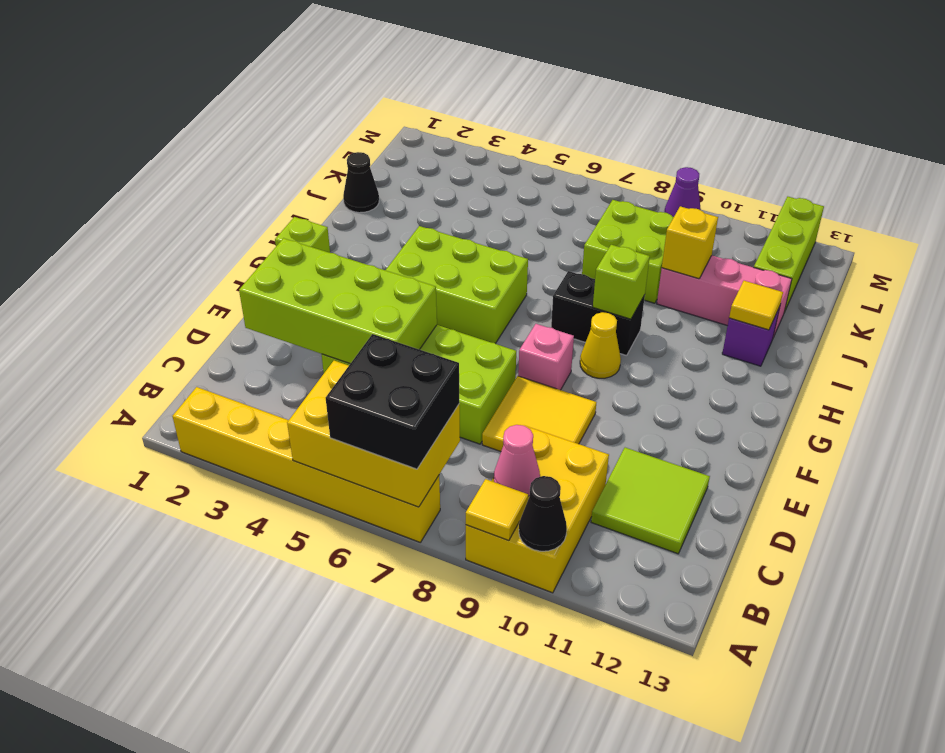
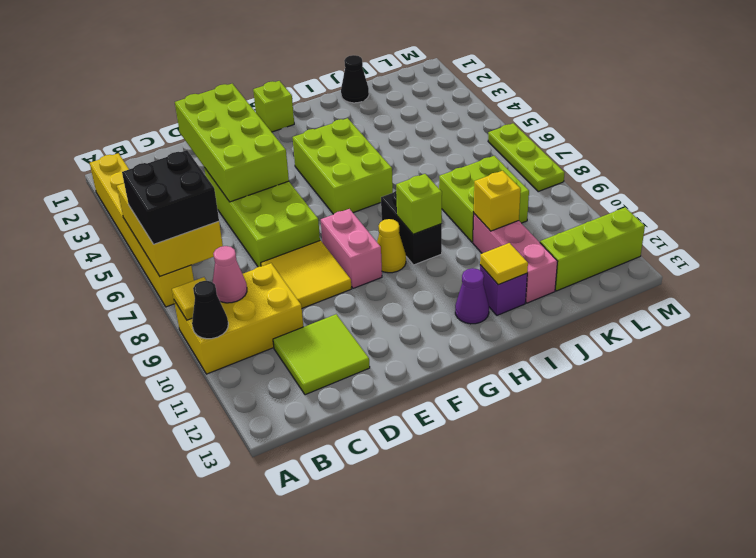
pink 1x1 brick [518,324,574,390] -> pink 1x2 brick [321,209,382,288]
none -> lime 1x3 plate [488,123,565,191]
purple 1x1 cone [664,167,701,217] -> purple 1x1 cone moved to [455,268,489,324]

